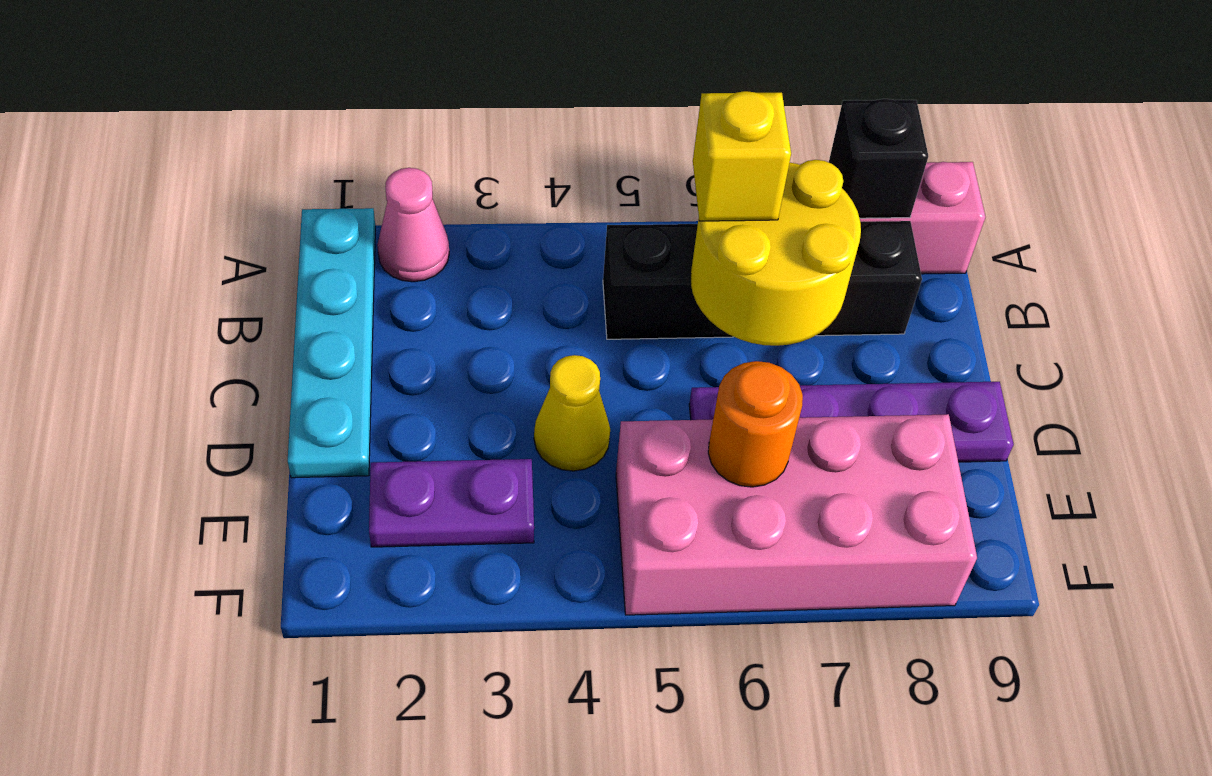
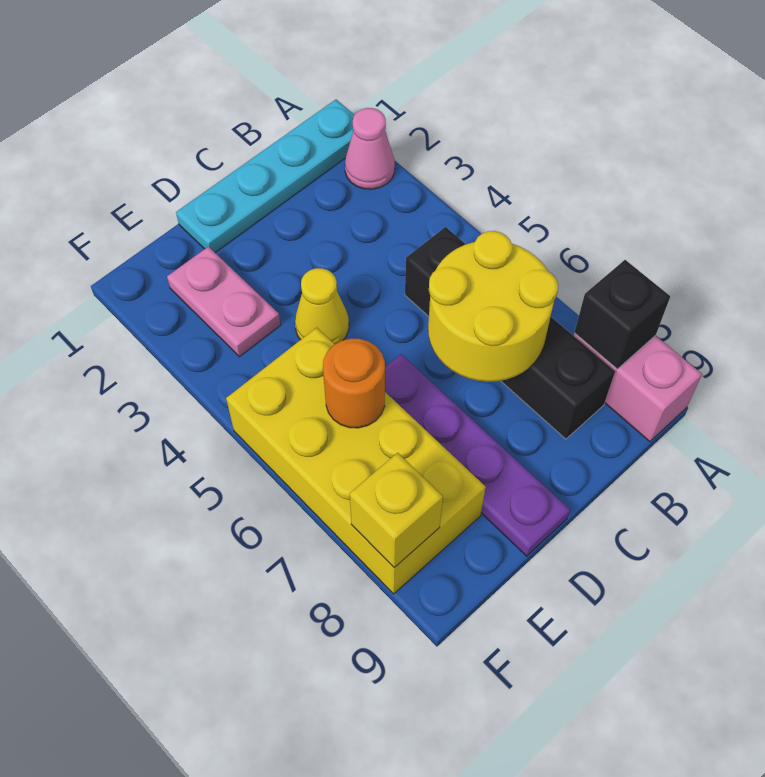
yellow 1x1 brick [693,91,791,221] -> yellow 1x1 brick moved to [350,453,443,568]
purple 1x2 plate [369,459,534,547] -> pink 1x2 plate [167,247,281,357]
pink 2x4 brick [616,414,977,615] -> yellow 2x4 brick [226,327,486,594]

